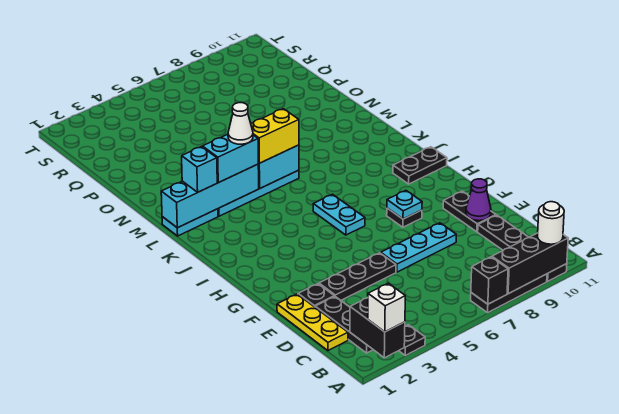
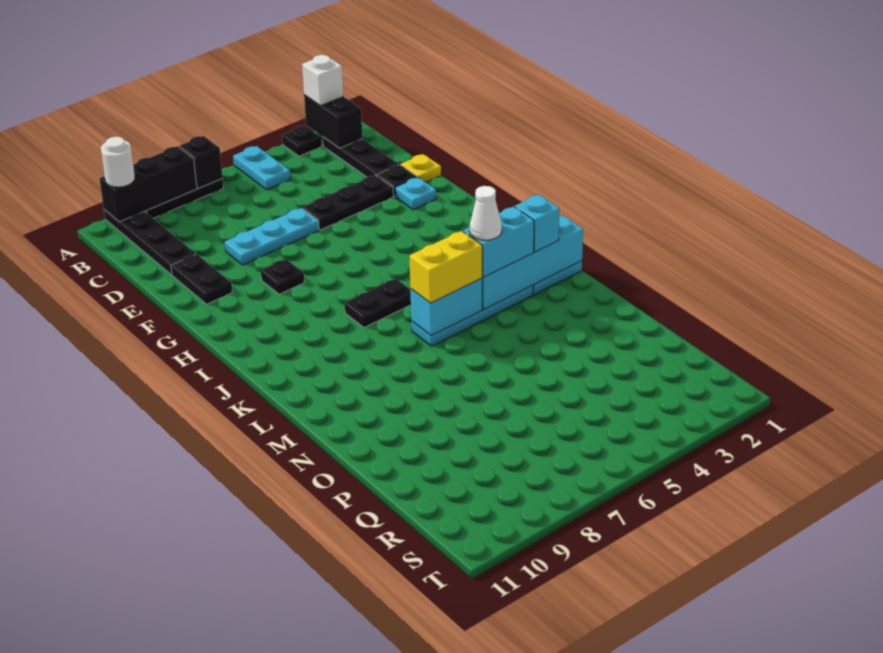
yellow 1x3 plate [277,294,348,351] -> yellow 1x1 plate [401,154,441,182]
purple 1x1 cone [466,179,491,221] -> none
cyan 1x1 plate [387,190,422,219] -> cyan 1x1 plate moved to [395,177,436,210]
cyan 1x2 plate [313,194,365,235] -> cyan 1x2 plate moved to [233,146,291,190]
black 1x2 plate [393,147,447,184] -> black 1x2 plate moved to [345,279,411,328]

